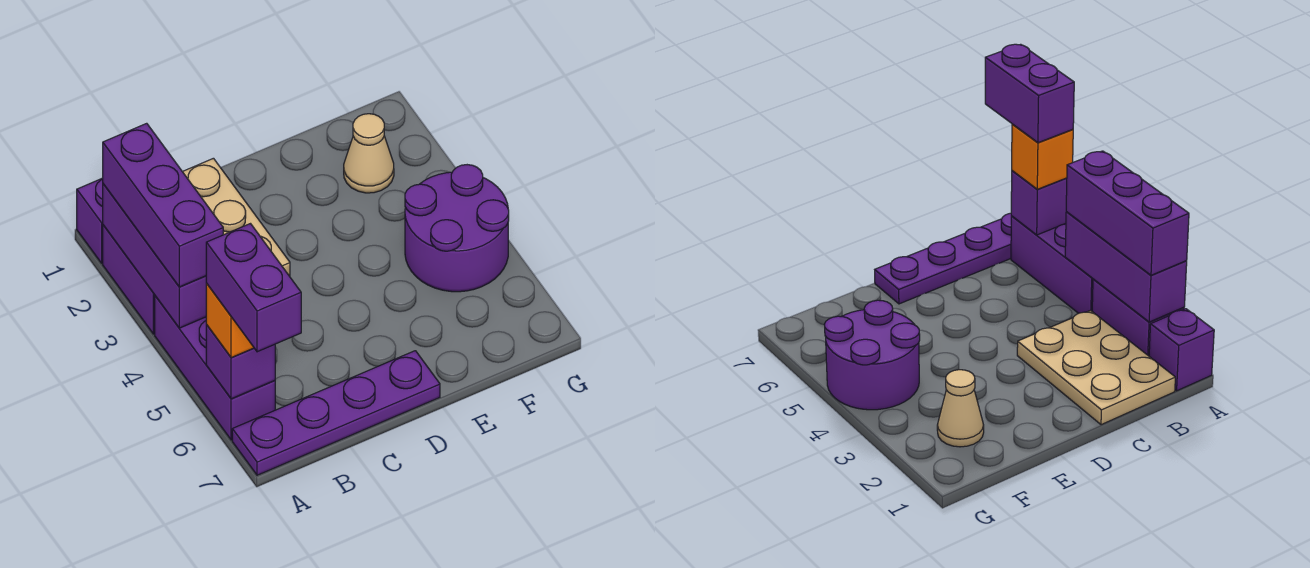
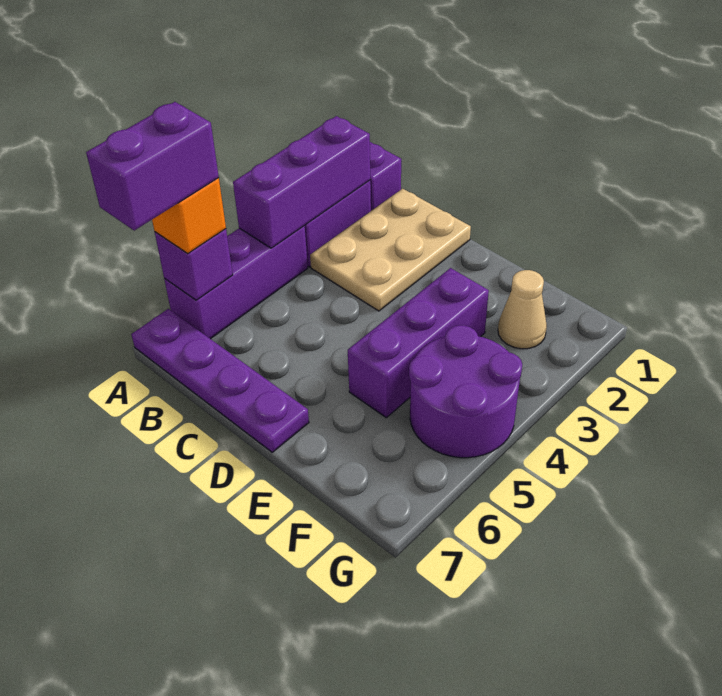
purple 1x3 brick [103,123,223,287] -> purple 1x3 brick moved to [348,268,489,418]

